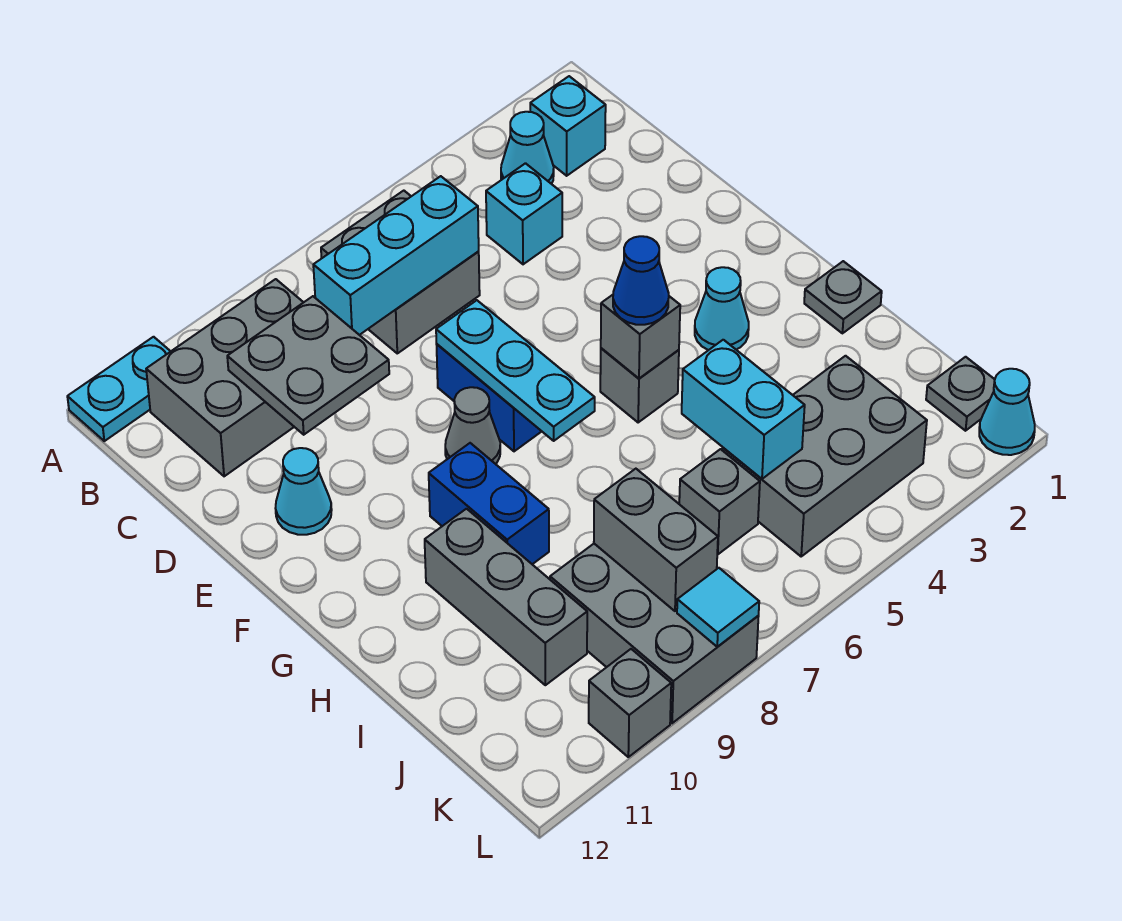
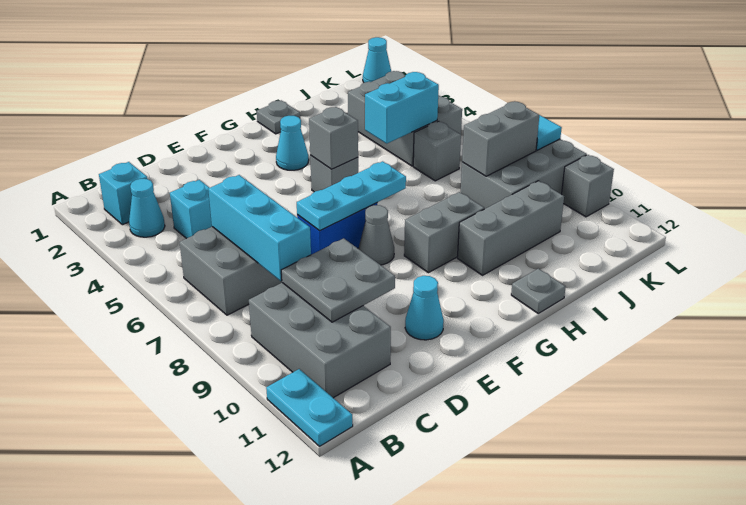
blue 1x1 cone [613,236,669,325] -> none
blue 1x2 brick [429,443,549,564] -> grey 1x2 brick [404,192,484,273]
grey 1x1 plate [926,357,995,431] -> grey 1x1 plate moved to [511,269,566,313]

